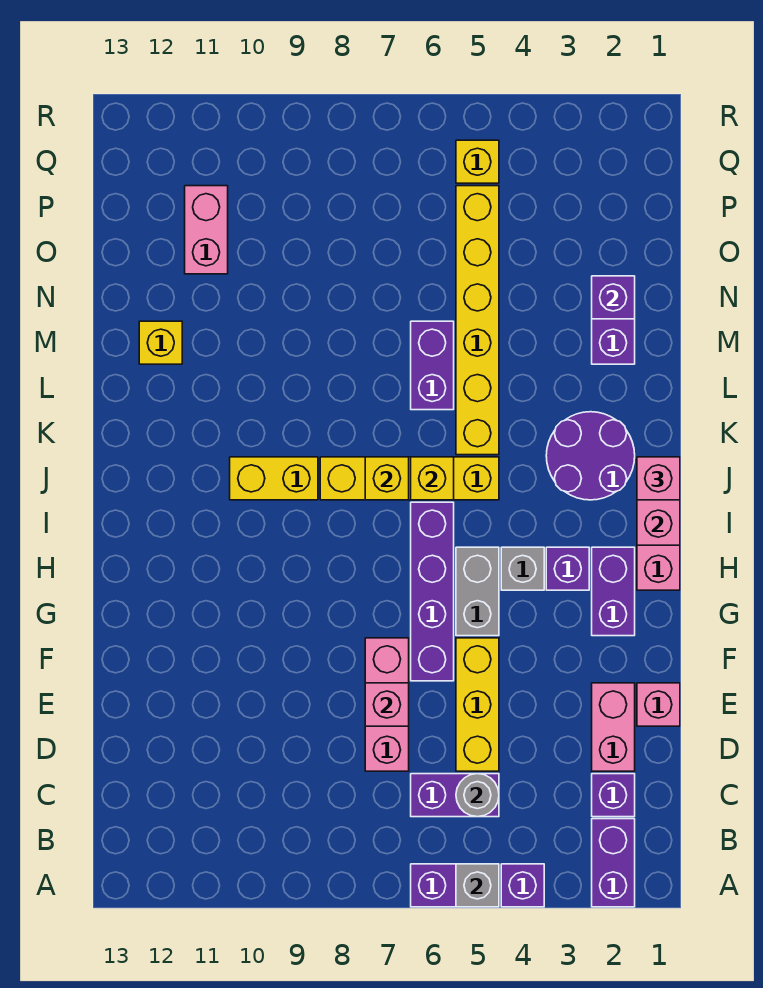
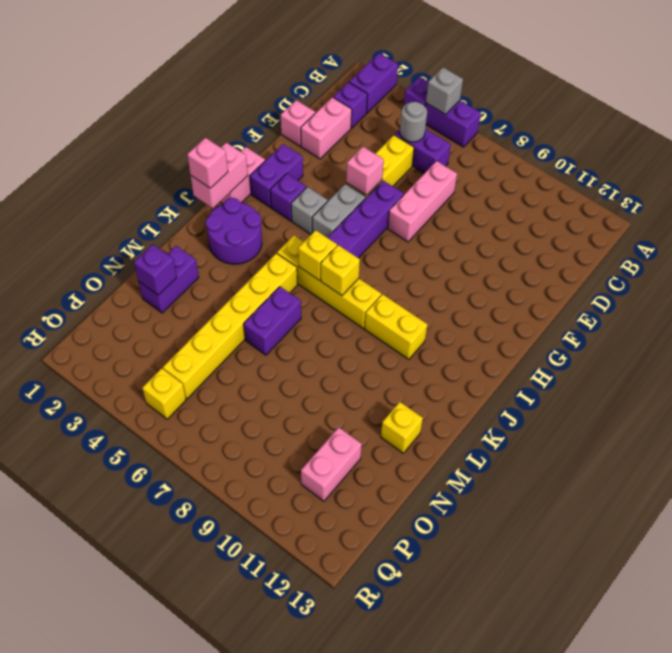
pink 1x1 brick [365,683,409,726] -> pink 1x1 brick moved to [346,147,384,195]

